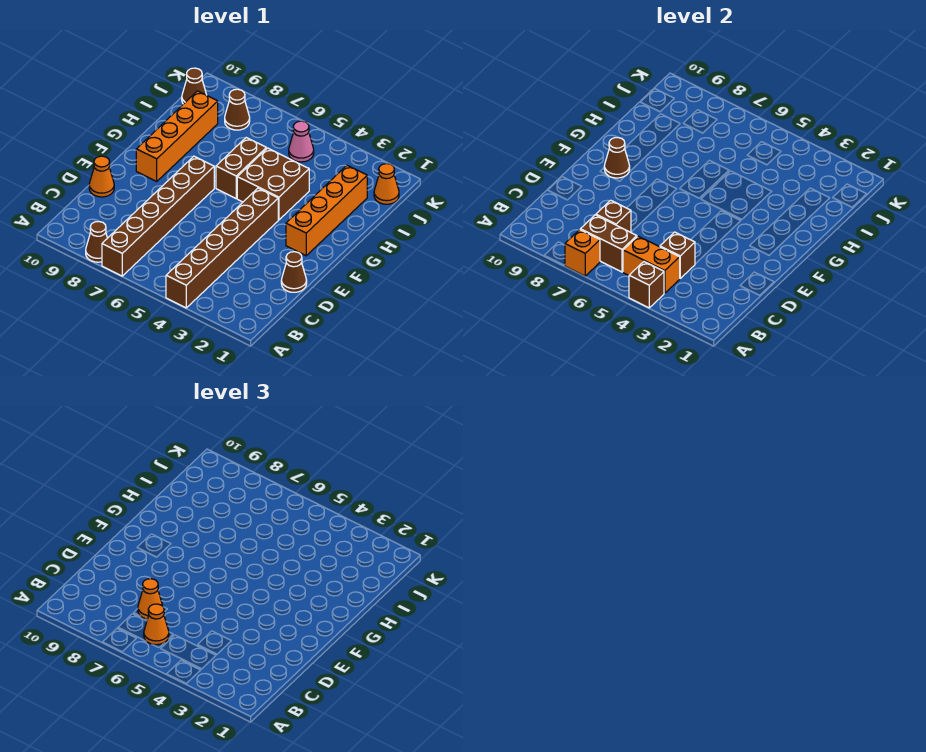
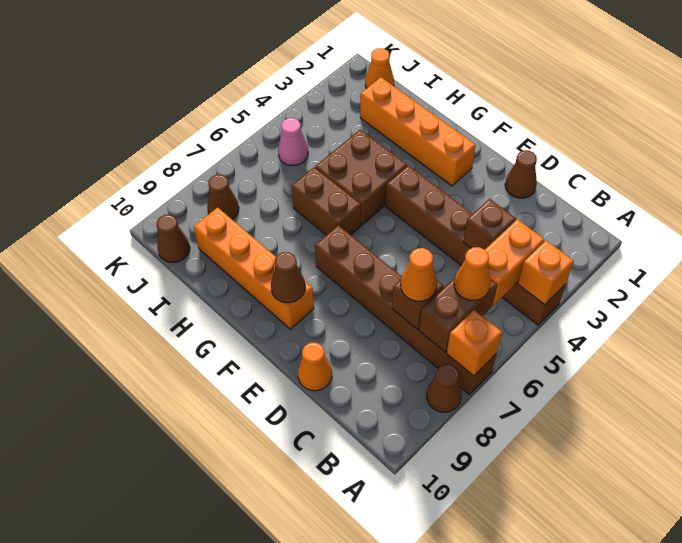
brown 1x1 brick [629,262,664,308] -> orange 1x1 brick [518,241,574,305]

